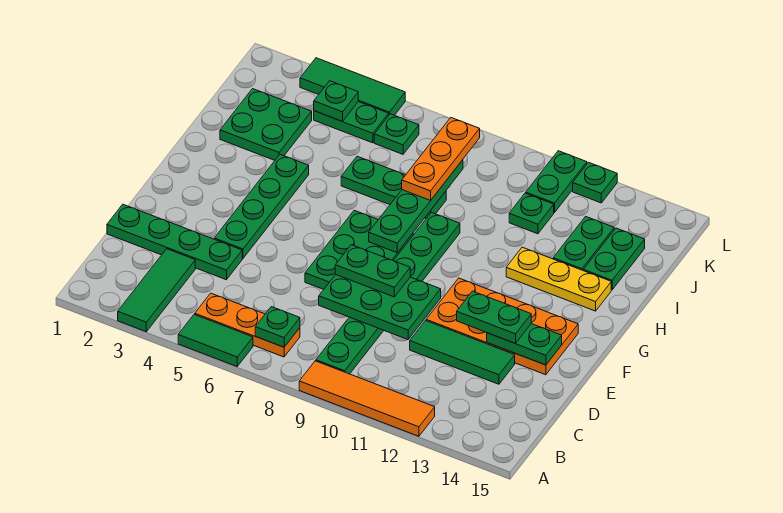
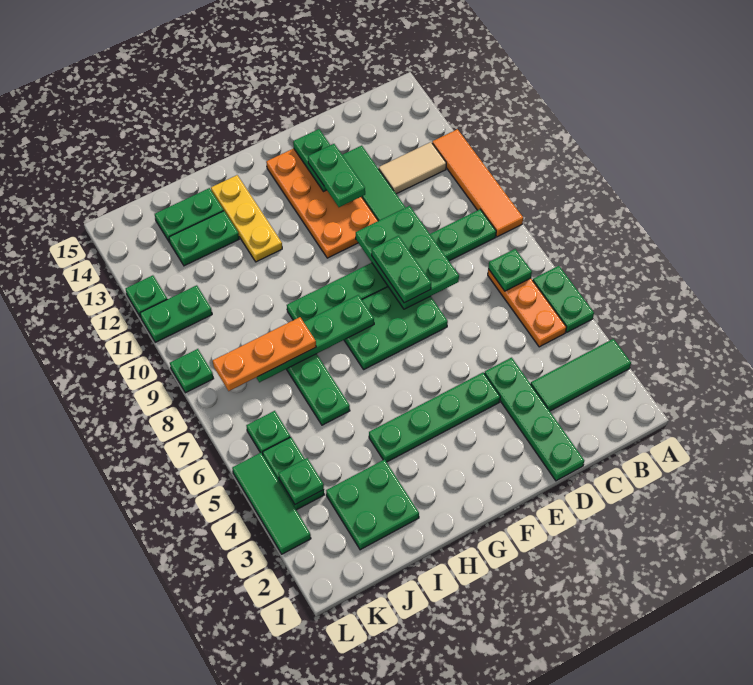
green 1x2 tile [178,314,253,366] -> green 1x2 plate [533,266,594,332]
none -> tan 1x2 tile [379,142,446,194]
green 1x1 plate [509,193,554,234] -> green 1x1 plate moved to [170,349,214,393]

